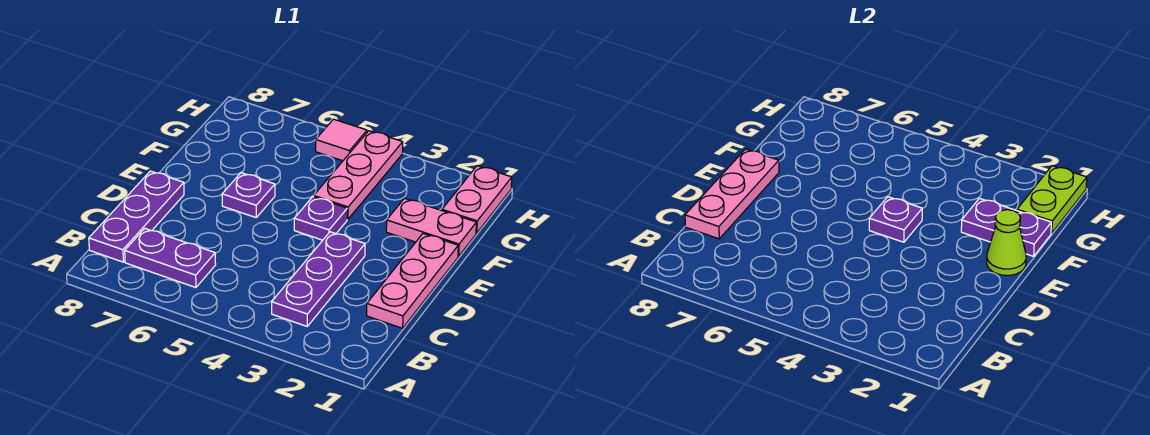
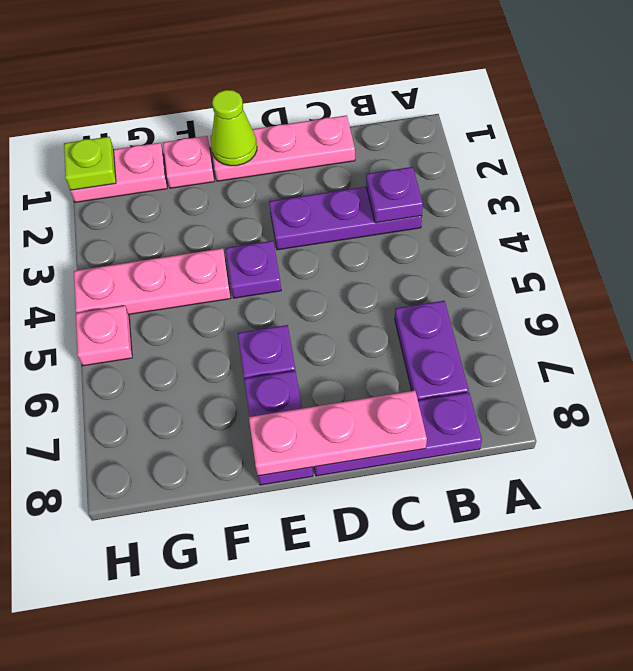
purple 1x1 plate [869,197,922,242] -> purple 1x1 plate moved to [366,167,423,223]
pink 1x2 plate [386,198,476,256] -> pink 1x1 plate [163,136,215,188]
purple 1x2 plate [961,198,1051,256] -> purple 1x2 plate moved to [244,371,313,485]
lime 1x2 plate [1017,166,1087,233] -> lime 1x1 plate [64,137,116,191]
pink 1x1 tile [316,119,367,161] -> pink 1x1 plate [76,306,132,366]

